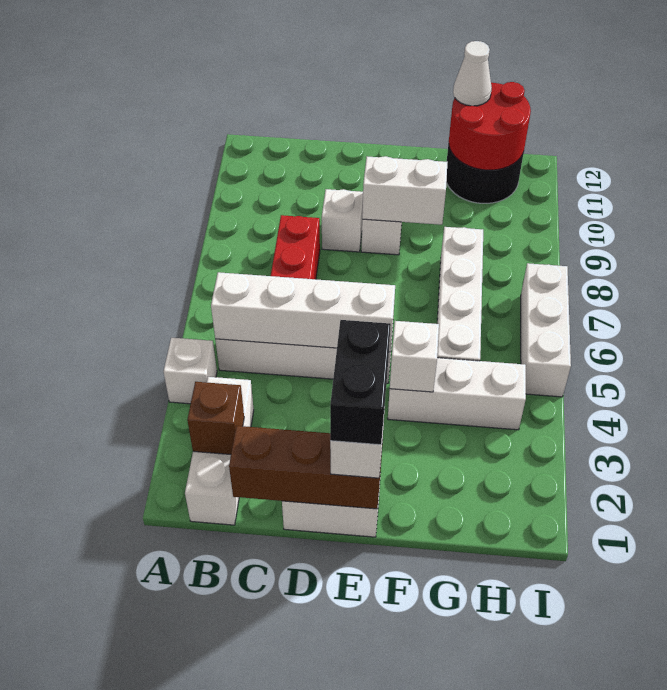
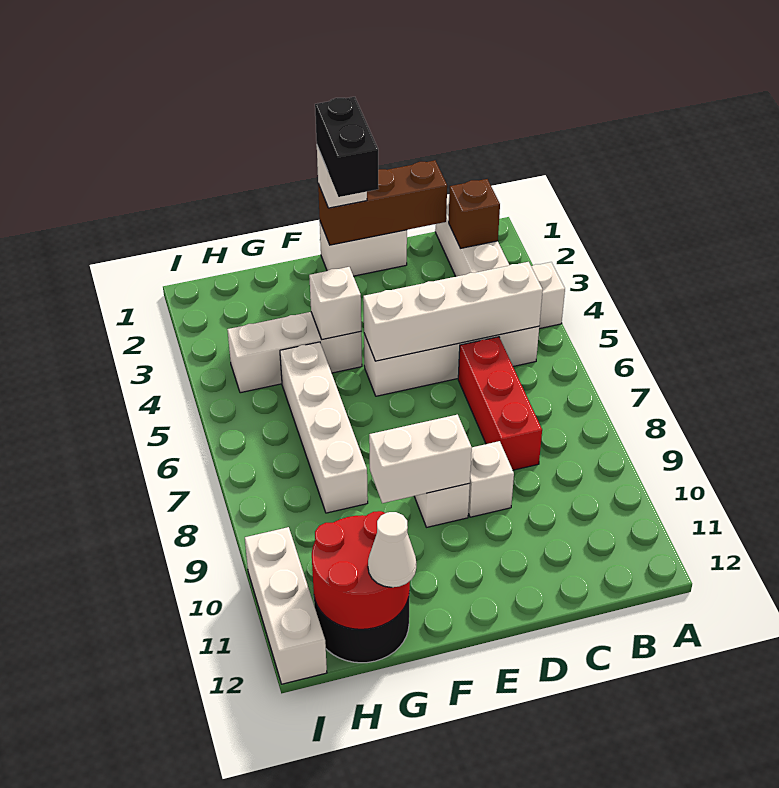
white 1x3 brick [521,263,571,397] -> white 1x3 brick moved to [245,527,327,684]

